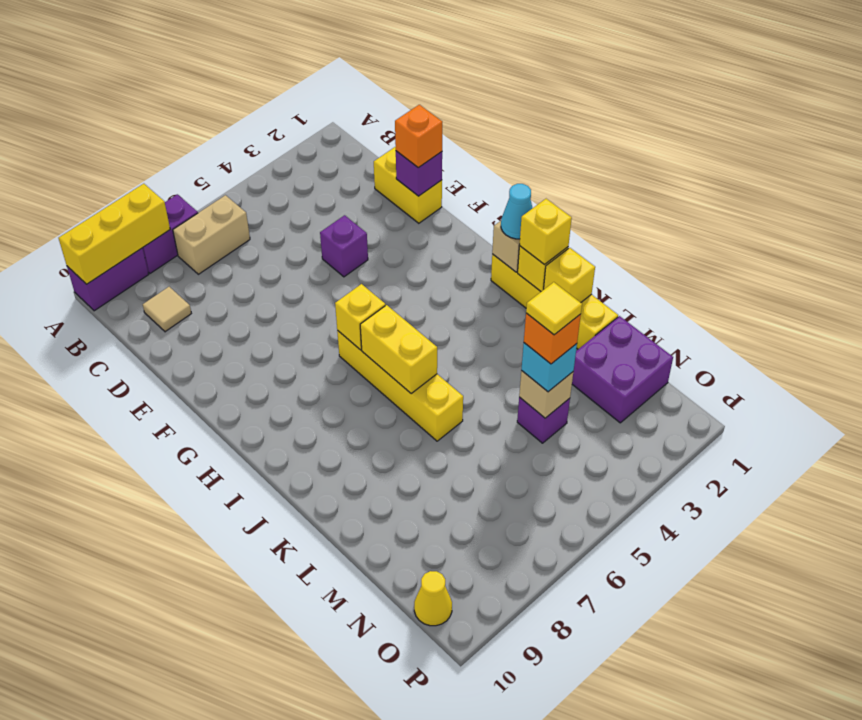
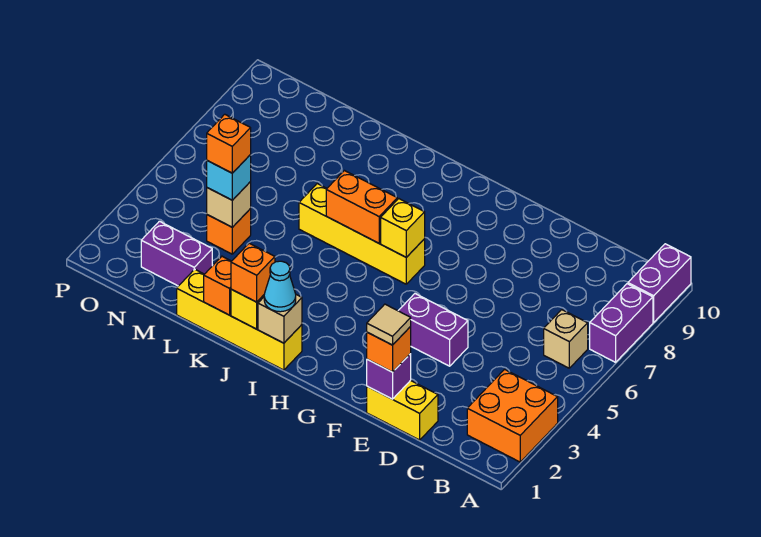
none -> orange 2x2 brick [467,369,558,462]
yellow 1x3 brick [59,184,170,284] -> none
tan 1x2 brick [173,195,250,274] -> tan 1x1 brick [544,310,588,368]
tan 1x1 tile [143,287,191,332] -> tan 1x1 tile moved to [367,304,411,345]
purple 1x1 brick [320,215,368,277] -> purple 1x2 brick [398,294,468,366]
yellow 1x2 brick [360,305,437,393] -> orange 1x2 brick [326,171,397,243]
yellow 1x1 brick [520,199,572,265] -> orange 1x1 brick [231,243,275,302]
yellow 1x1 brick [544,248,595,303] -> orange 1x1 brick [204,256,231,315]
purple 2x2 brick [572,316,673,423] -> purple 1x2 brick [141,221,212,286]
purple 1x1 brick [517,397,570,443] -> orange 1x1 brick [207,209,251,254]
yellow 1x1 tile [526,282,582,335] -> none
yellow 1x1 cone [414,571,452,626] -> none

